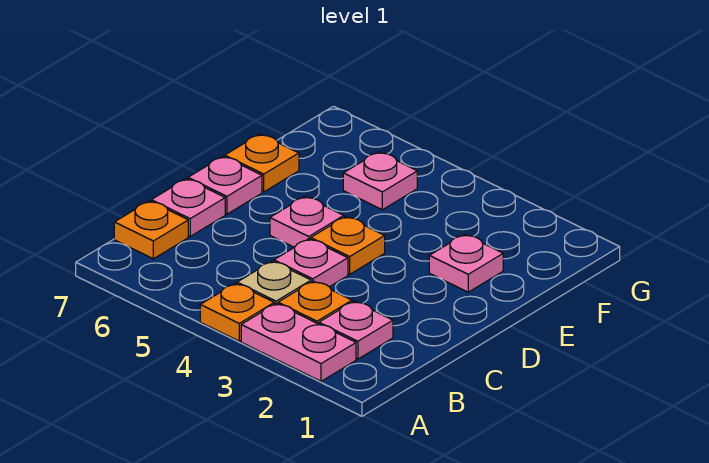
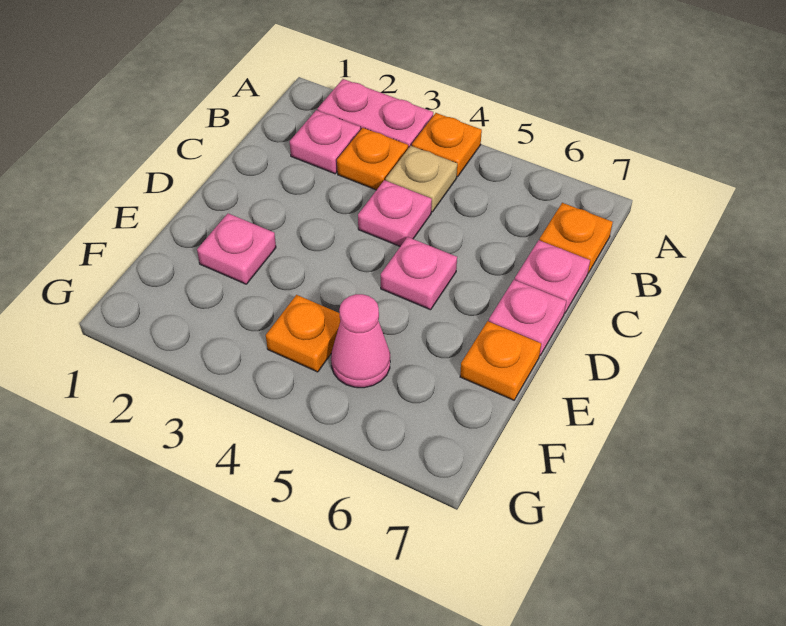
orange 1x1 plate [311,217,385,274] -> orange 1x1 plate moved to [266,295,340,372]
pink 1x1 plate [343,152,417,210] -> pink 1x1 cone [331,294,390,388]

